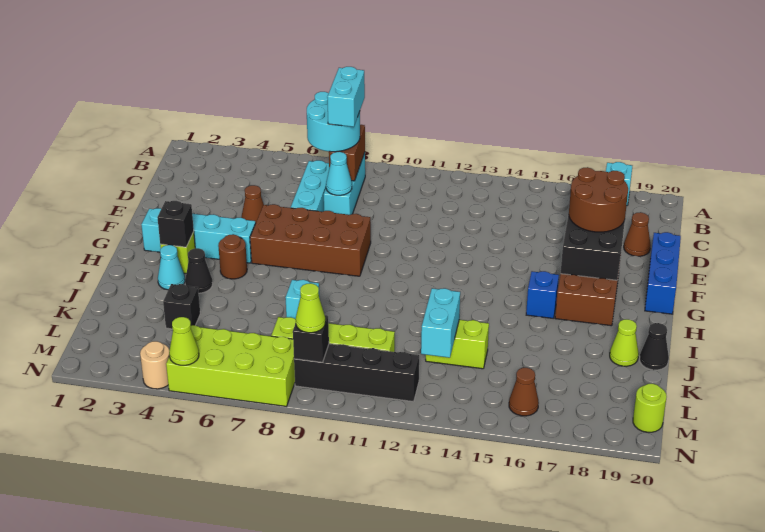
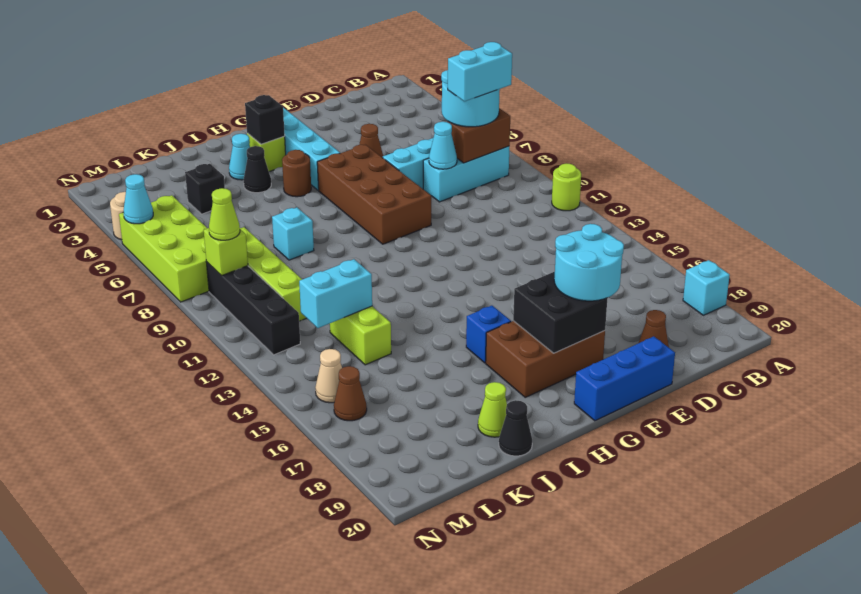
brown 2x2 round brick [569,167,628,232] -> cyan 2x2 round brick [554,224,624,301]
black 1x1 brick [293,315,329,362] -> lime 1x1 brick [204,228,248,276]
none -> tan 1x1 cone [315,349,342,403]
lime 1x1 round brick [633,384,667,432] -> lime 1x1 round brick moved to [552,164,581,211]
lime 1x1 cone [169,317,199,365] -> cyan 1x1 cone [124,174,153,224]

